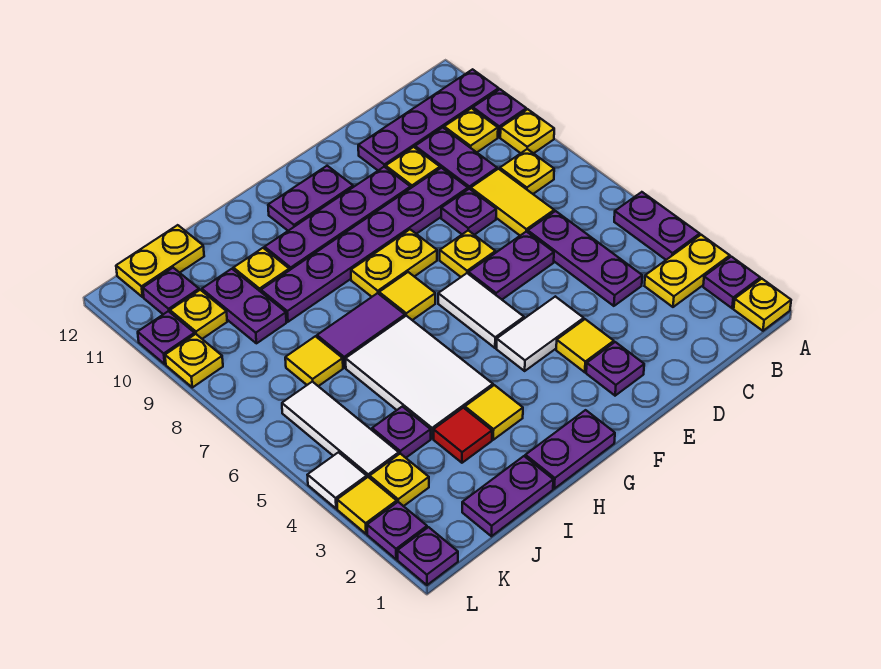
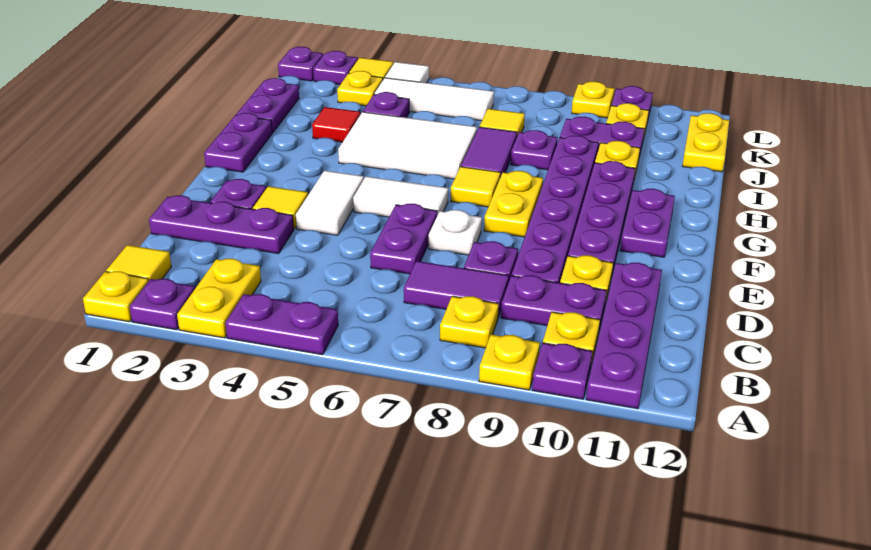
purple 1x3 plate [528,211,642,306] -> purple 1x3 plate moved to [149,195,294,254]
yellow 1x2 tile [471,169,554,235] -> purple 1x2 tile [404,261,509,317]
yellow 1x1 plate [440,230,496,277] -> white 1x1 plate [429,210,482,255]
yellow 1x1 tile [465,385,523,440] -> yellow 1x1 tile moved to [106,245,171,280]
purple 1x1 plate [143,268,199,314] -> purple 1x1 plate moved to [511,130,558,170]

